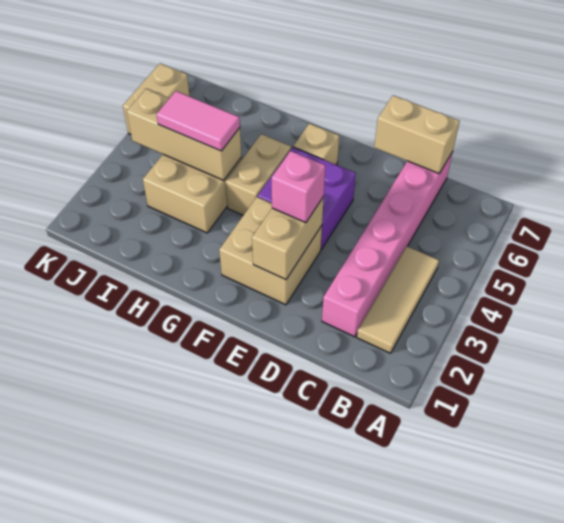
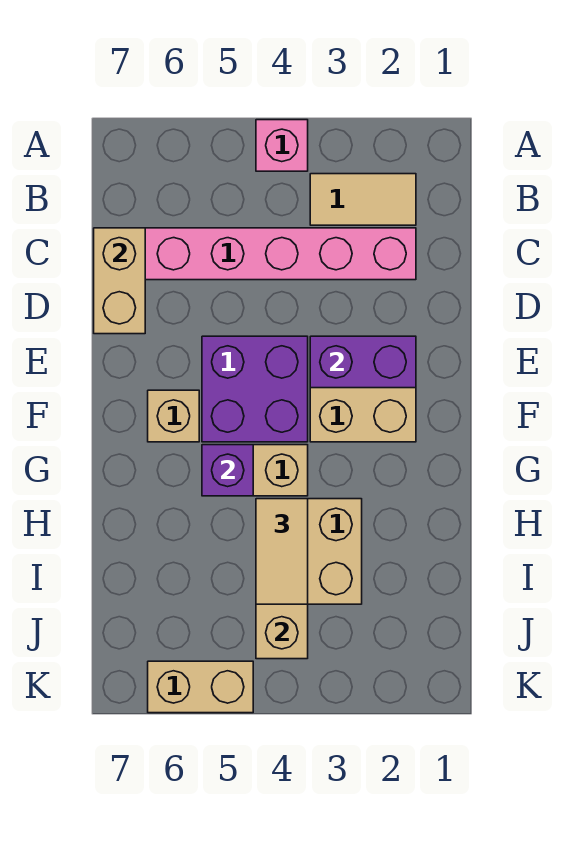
tan 1x3 tile [357,246,439,353] -> tan 1x2 tile [310,174,416,225]
tan 1x2 brick [252,197,324,279] -> purple 1x2 brick [310,336,416,388]
pink 1x1 brick [272,151,325,223] -> pink 1x1 brick moved to [256,120,308,171]
none -> purple 1x1 brick [202,445,253,496]
pink 1x2 tile [156,91,240,151] -> tan 1x2 tile [256,499,308,604]

